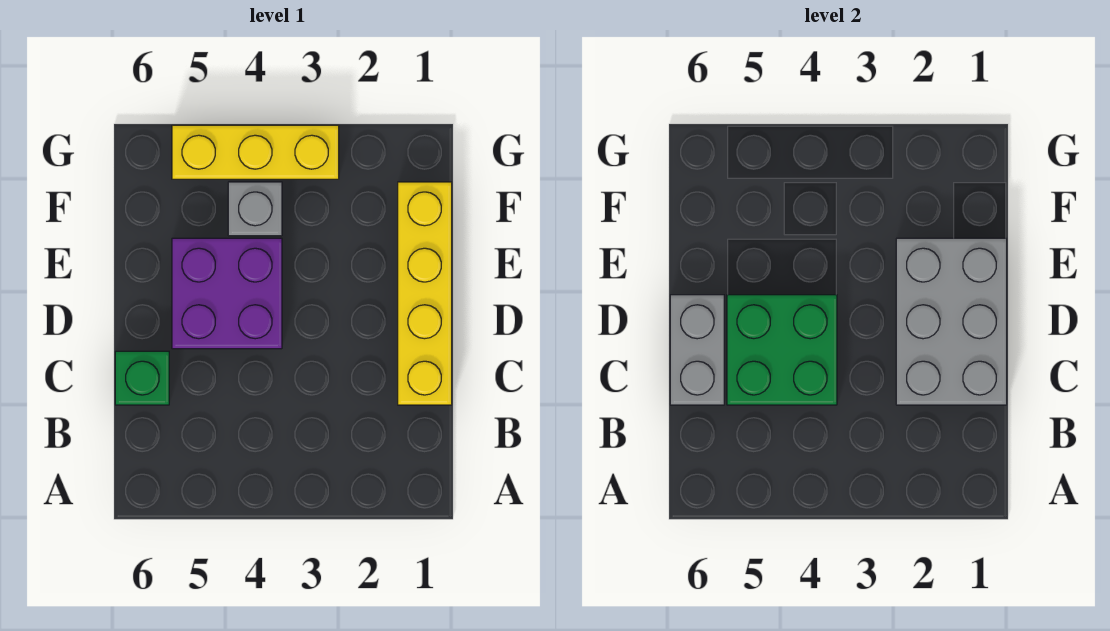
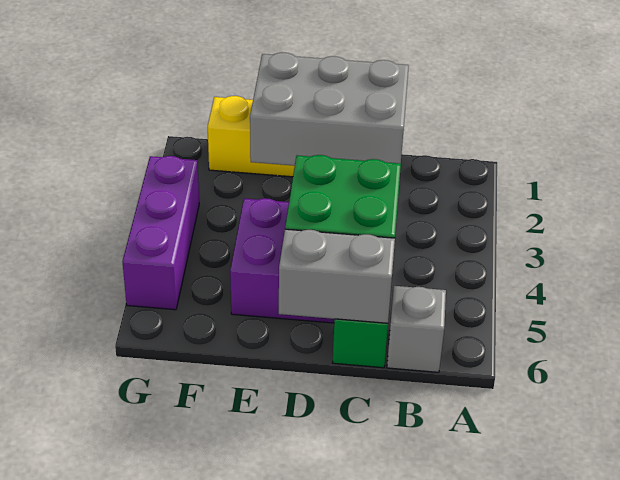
grey 1x1 brick [228,182,282,236] -> grey 1x1 brick moved to [387,286,446,372]
yellow 1x3 brick [172,125,339,179] -> purple 1x3 brick [122,156,199,310]

